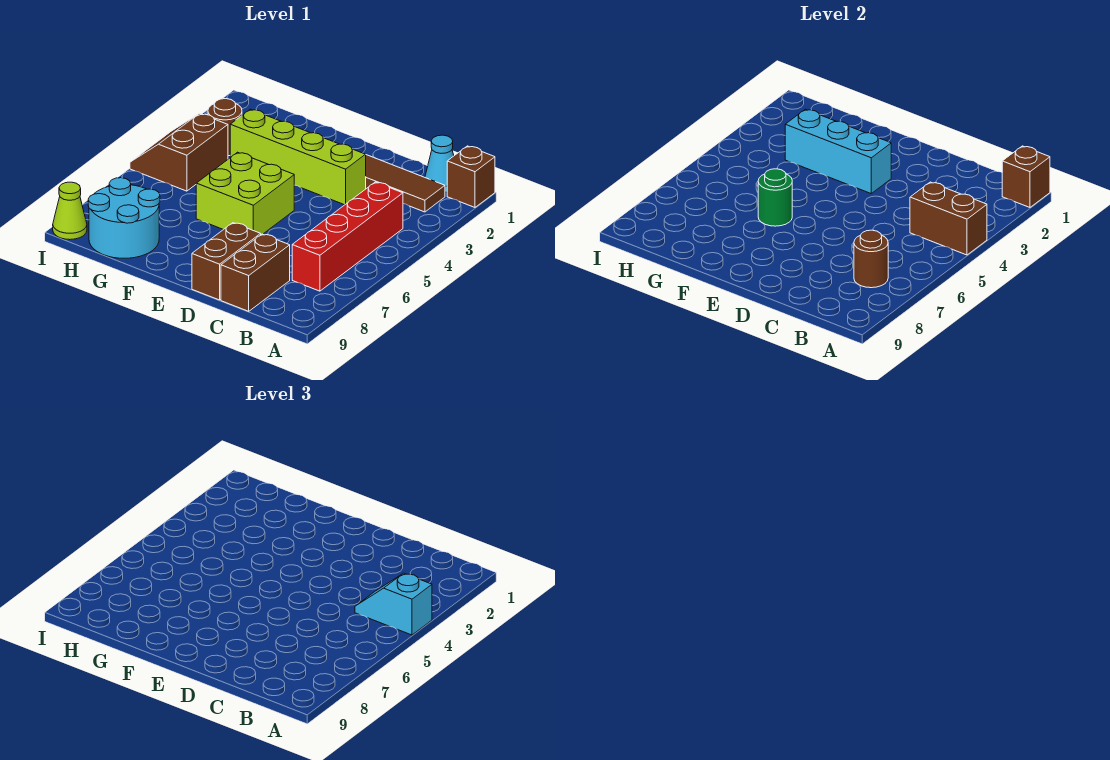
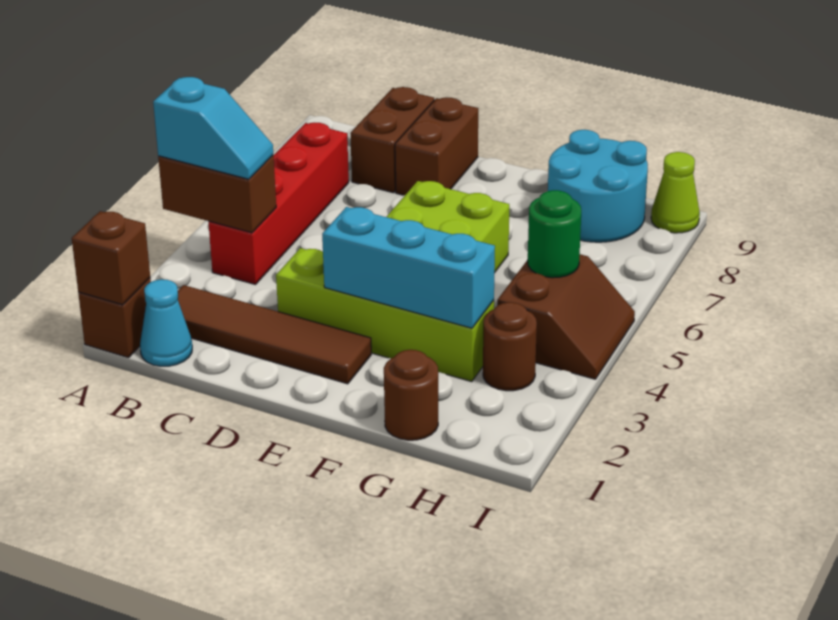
brown 1x1 round brick [854,230,888,288] -> brown 1x1 round brick moved to [384,350,438,440]
green 1x1 round brick [758,169,792,226] -> green 1x1 round brick moved to [528,190,581,278]

